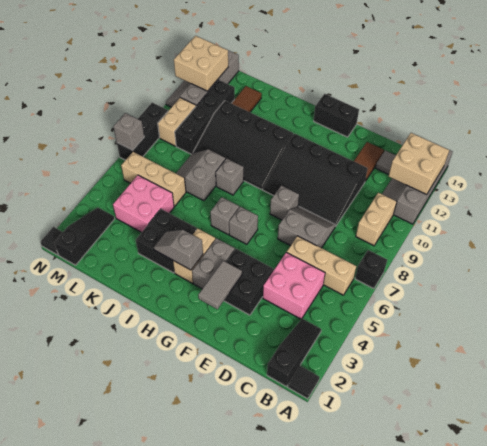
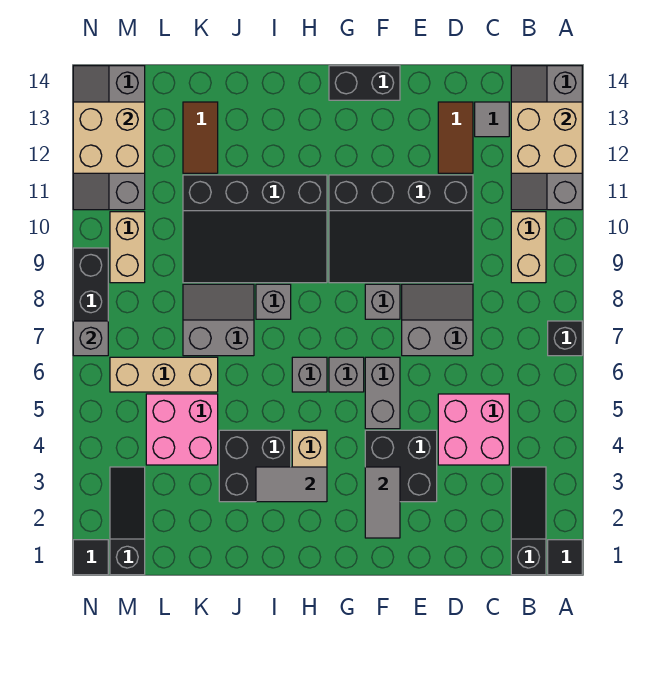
tan 1x3 brick [287,236,356,295] -> none
grey 1x2 brick [192,238,235,289] -> grey 1x2 brick moved to [365,357,400,429]
grey 1x2 slope [154,230,203,270] -> grey 1x2 tile [256,467,327,502]
grey 2x2 slope [176,149,226,201] -> grey 2x2 slope turned to [183,284,254,356]
black 1x4 brick [175,80,235,154] -> none

